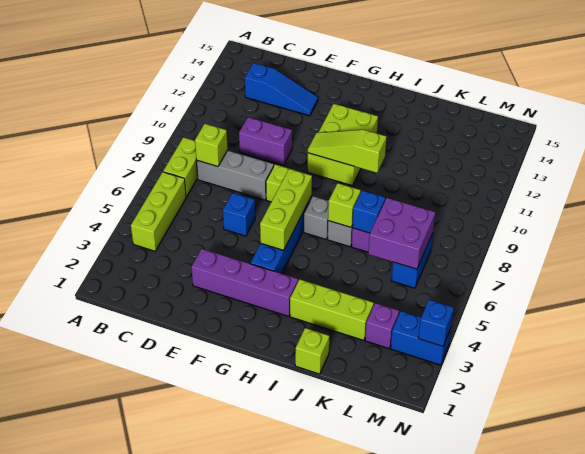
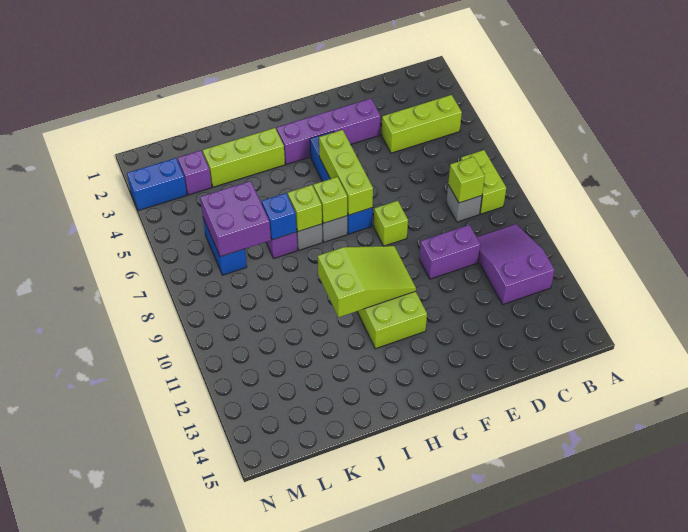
lime 1x3 brick [131,172,186,251] -> lime 1x3 brick turned to [382,95,462,153]
none -> purple 2x3 slope [477,224,555,304]
grey 1x3 brick [196,150,274,200] -> grey 1x1 brick [446,185,482,222]
blue 1x3 slope [245,63,318,116] -> none
blue 1x1 brick [223,193,255,236] -> none
lime 1x3 slope [308,130,386,173] -> lime 2x3 slope [318,246,416,317]
lime 1x1 brick [295,328,329,374] -> lime 1x1 brick moved to [313,177,348,223]
blue 1x1 brick [418,300,454,346] -> none

